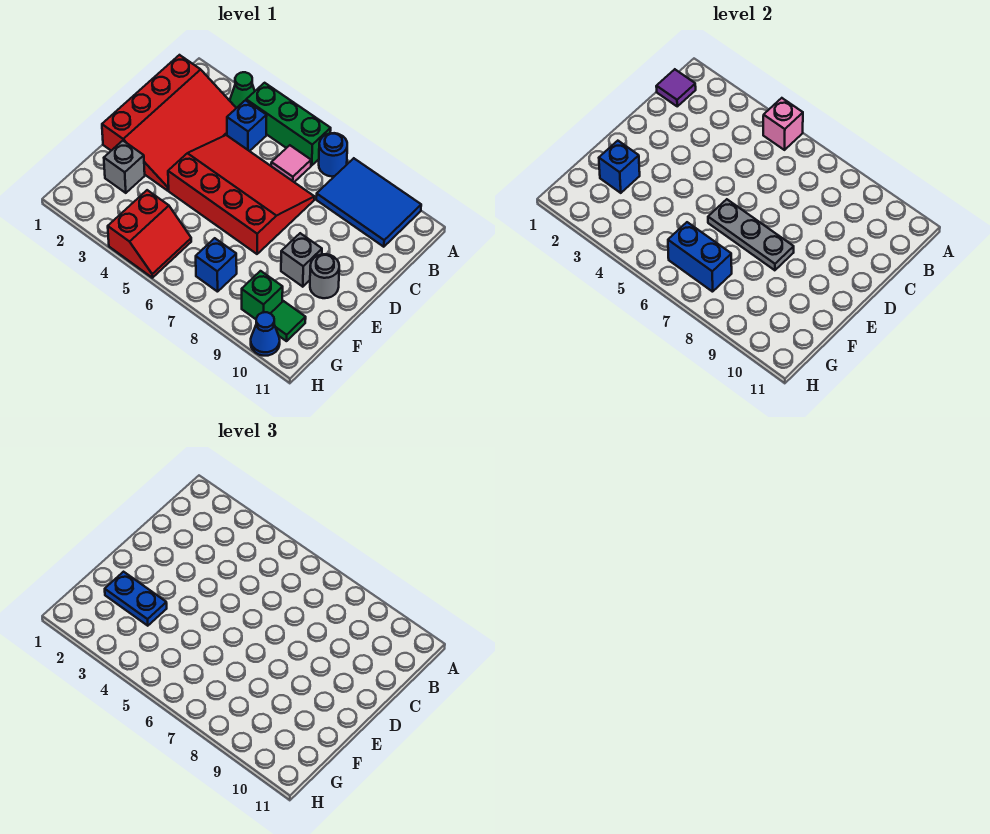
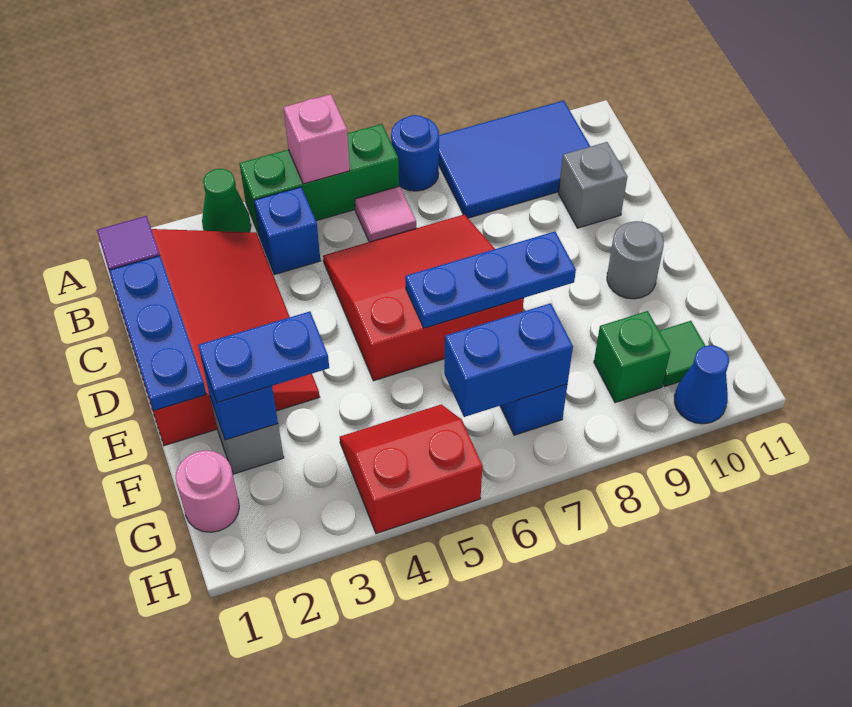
none -> blue 1x3 plate [109,256,206,411]
red 3x4 slope [168,135,314,254] -> red 3x3 slope [323,215,524,381]
grey 1x3 plate [708,199,794,270] -> blue 1x3 plate [405,231,576,328]
grey 1x1 brick [281,233,322,287] -> grey 1x1 brick moved to [559,142,628,228]
none -> pink 1x1 round brick [176,450,239,532]
red 2x2 slope [108,190,191,278] -> red 2x2 slope turned to [340,404,483,534]

